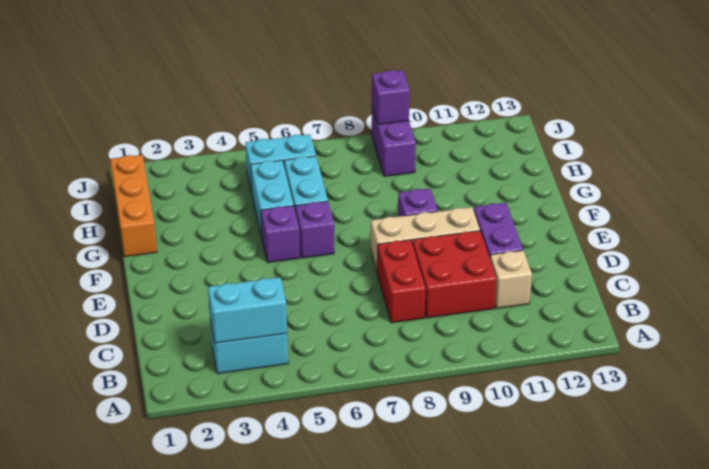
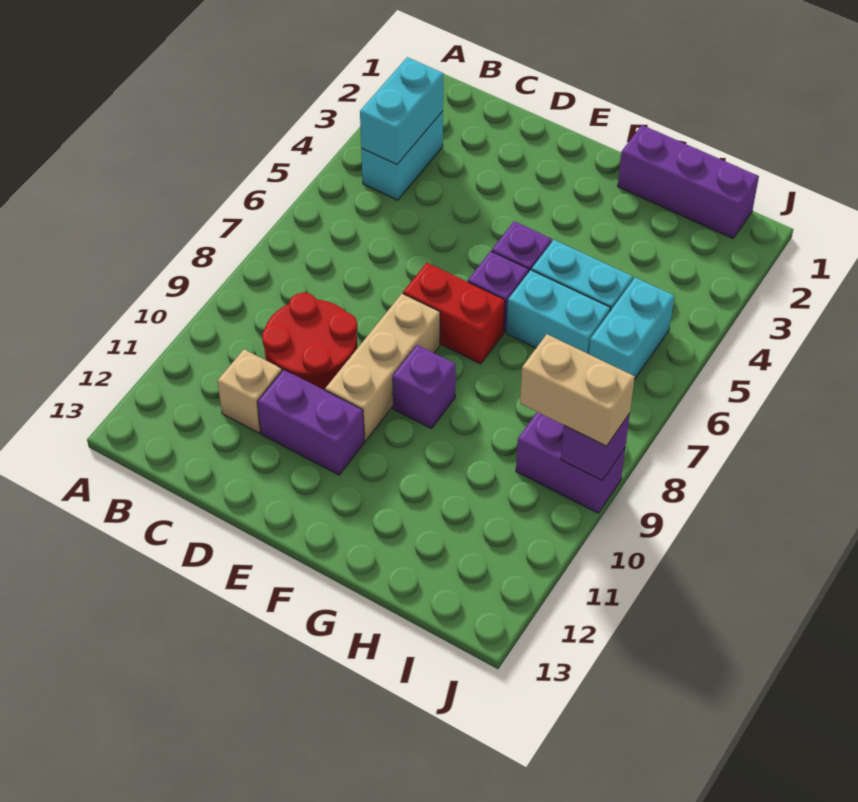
red 1x2 brick [377,240,426,323] -> red 1x2 brick moved to [403,263,505,364]
red 2x2 brick [412,231,497,318] -> red 2x2 round brick [262,293,357,390]
orange 1x3 brick [110,155,157,257] -> purple 1x3 brick [618,125,759,238]
none -> tan 1x2 brick [520,334,635,446]

